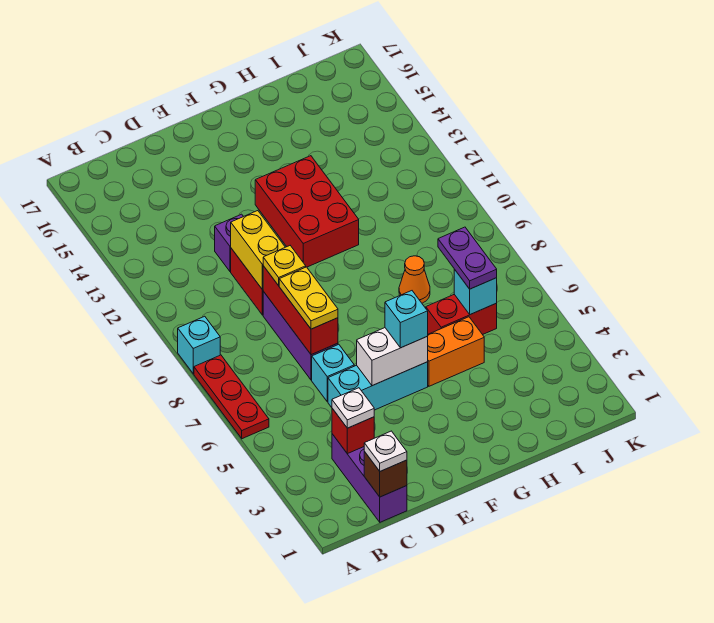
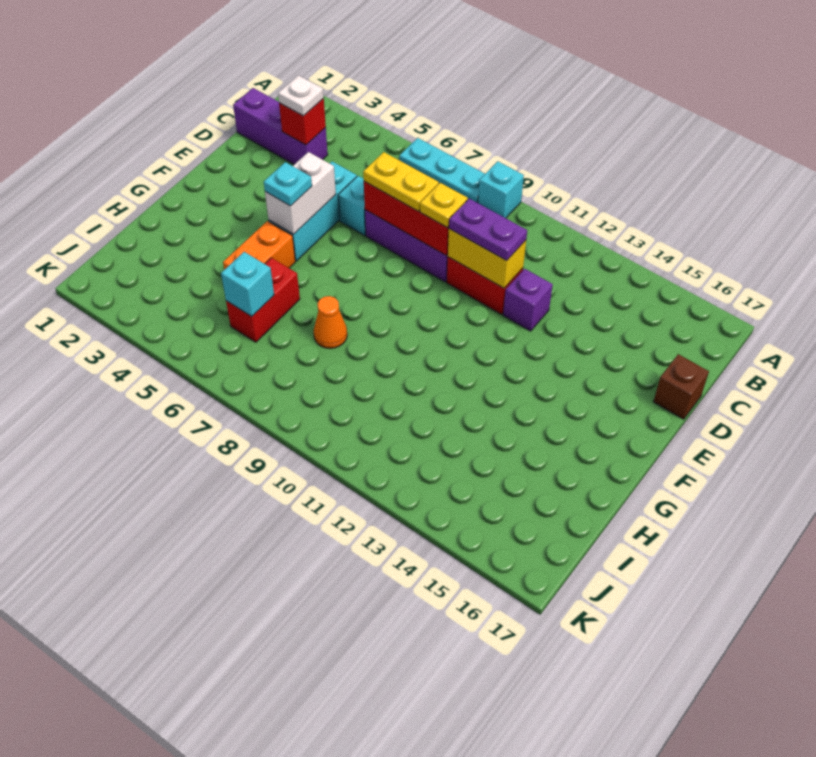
red 1x3 plate [194,355,269,439] -> cyan 1x3 plate [399,138,485,203]
brown 1x1 brick [364,452,407,497] -> brown 1x1 brick moved to [654,354,709,419]
white 1x1 plate [364,431,407,471] -> none
cyan 1x1 brick [385,291,428,348] -> cyan 1x1 plate [264,162,312,206]
red 2x3 brick [255,156,359,267] -> none
purple 1x2 plate [438,227,497,289] -> purple 1x2 plate moved to [449,199,527,261]

